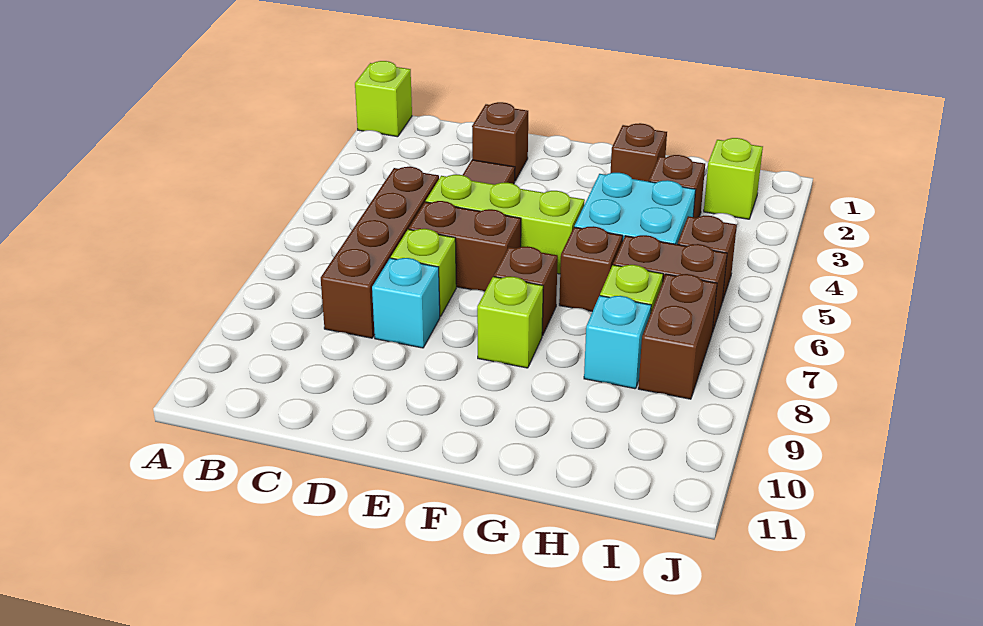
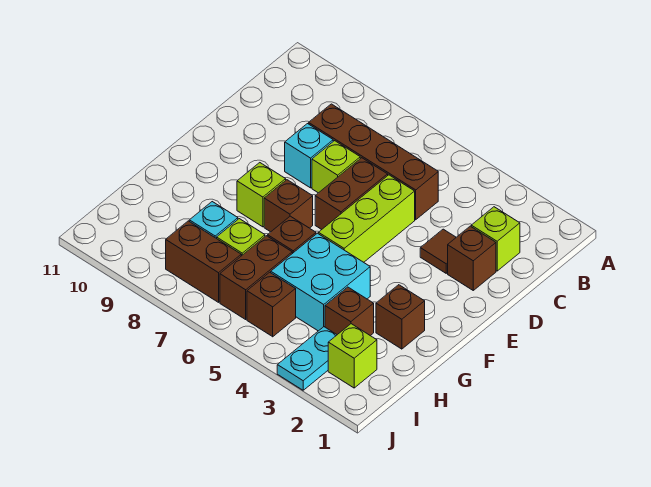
lime 1x1 brick [355,61,412,137] -> lime 1x1 brick moved to [471,207,520,271]
none -> cyan 1x2 plate [277,327,337,390]

